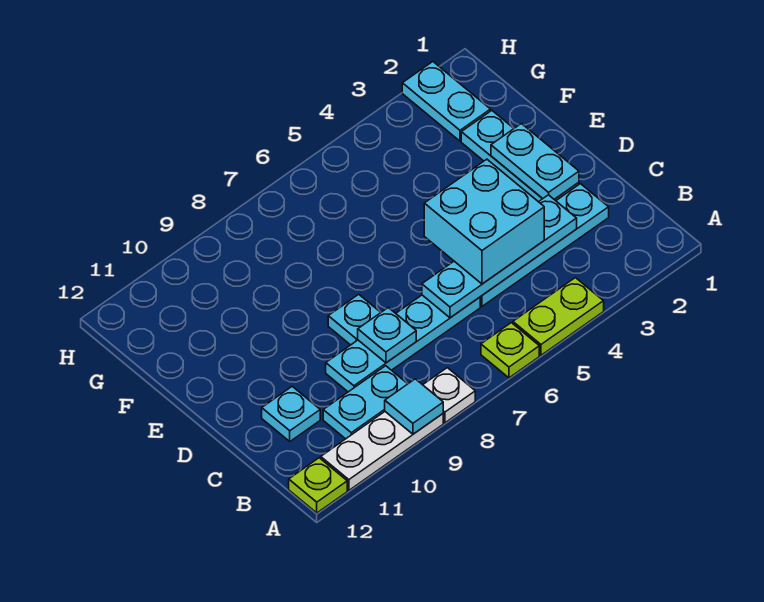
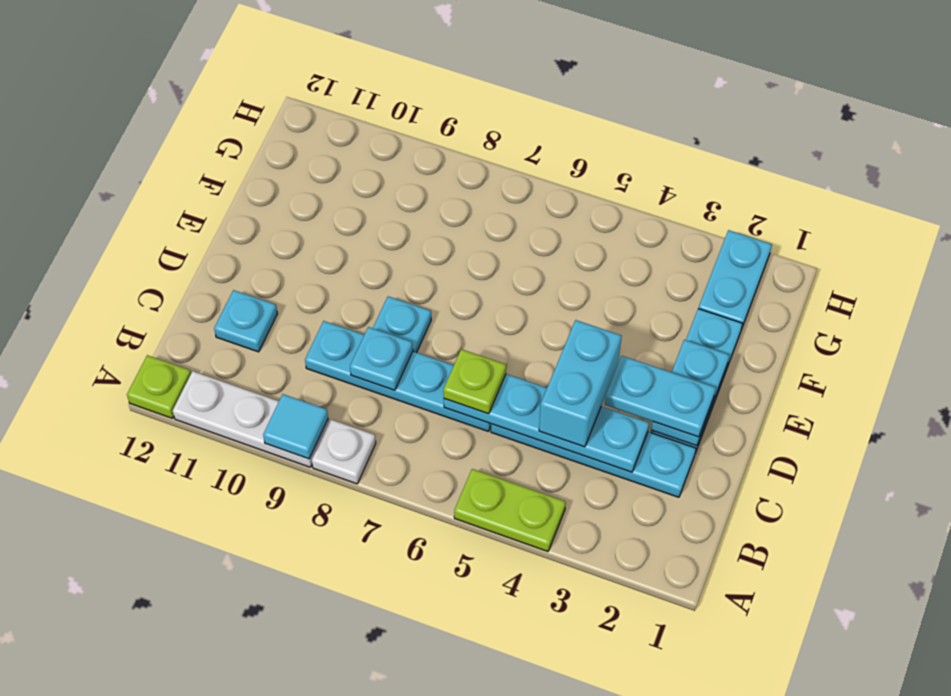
lime 1x1 plate [481,323,539,378] -> lime 1x1 plate moved to [443,349,506,414]
cyan 1x2 plate [323,366,407,439] -> cyan 1x2 plate moved to [604,356,716,437]
cyan 2x2 brick [424,159,544,284] -> cyan 1x2 brick [539,320,622,447]

